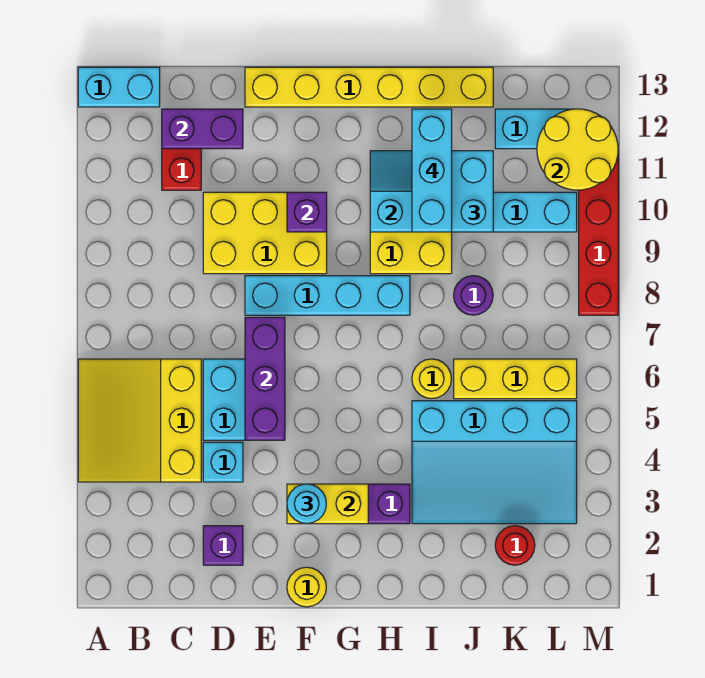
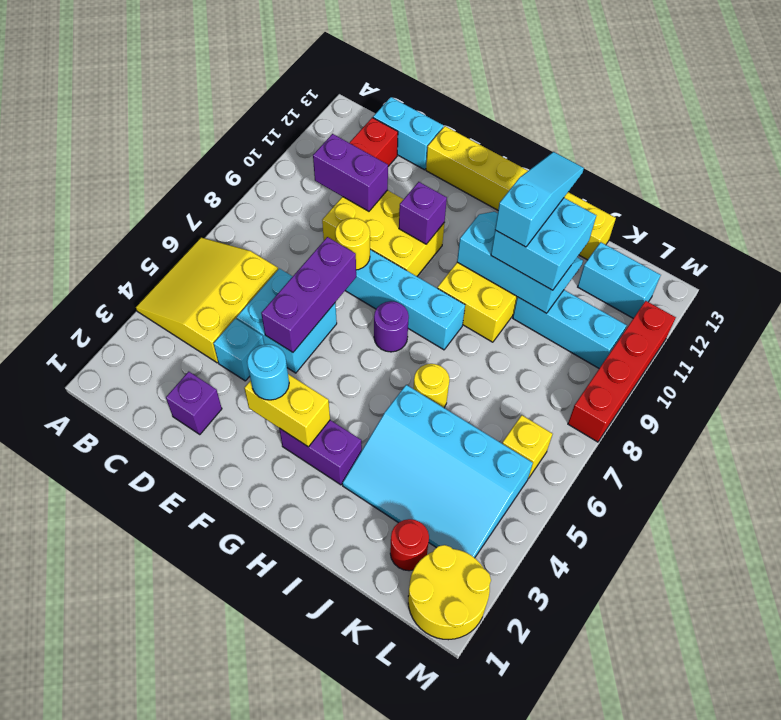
cyan 1x2 brick [78,67,160,107] -> cyan 1x2 brick moved to [373,97,443,170]
purple 1x2 brick [162,109,243,149] -> purple 1x2 brick moved to [313,134,388,211]
yellow 1x1 round brick [287,567,326,607] -> yellow 1x1 round brick moved to [335,218,370,270]
cyan 1x3 brick [412,109,452,232] -> cyan 1x3 slope [495,152,584,247]
yellow 1x3 brick [454,359,577,399] -> yellow 1x1 brick [502,415,552,479]
purple 1x1 round brick [454,276,493,315] -> purple 1x1 round brick moved to [374,301,409,352]
yellow 2x2 round brick [537,109,618,190] -> yellow 2x2 round brick moved to [408,545,491,640]

